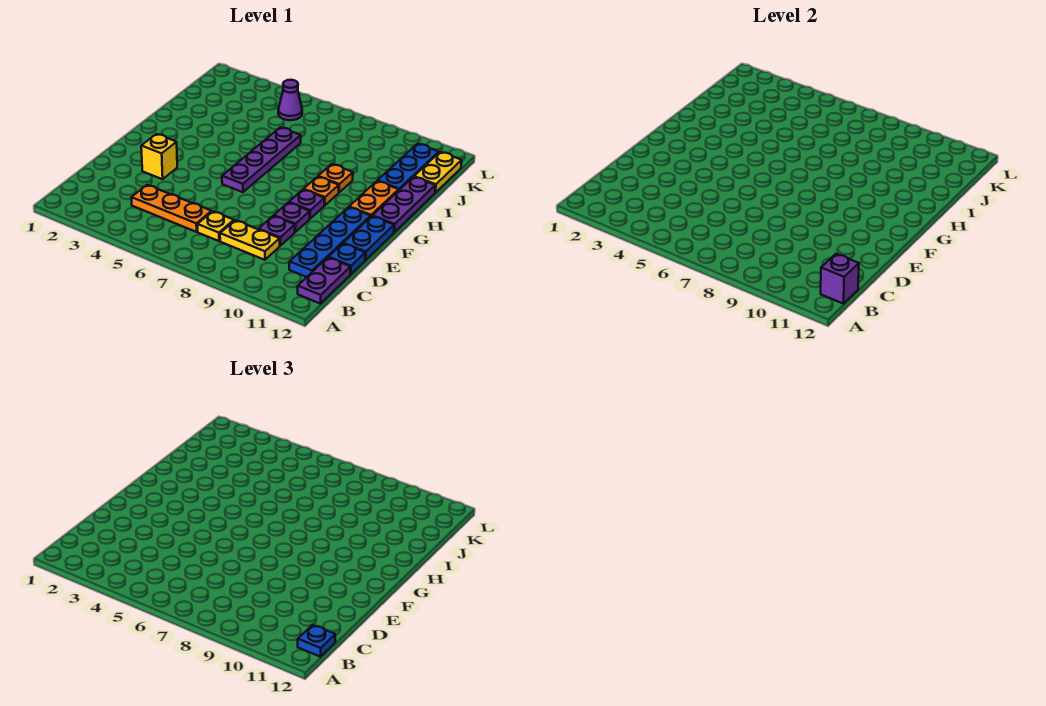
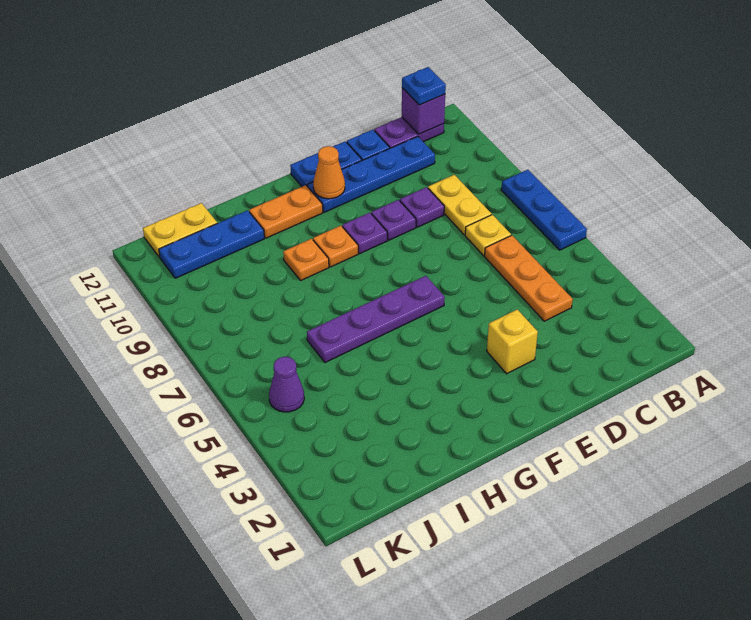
none -> blue 1x3 plate [501,170,587,250]
none -> orange 1x1 cone [313,146,345,199]
purple 1x3 plate [373,177,435,232] -> none

